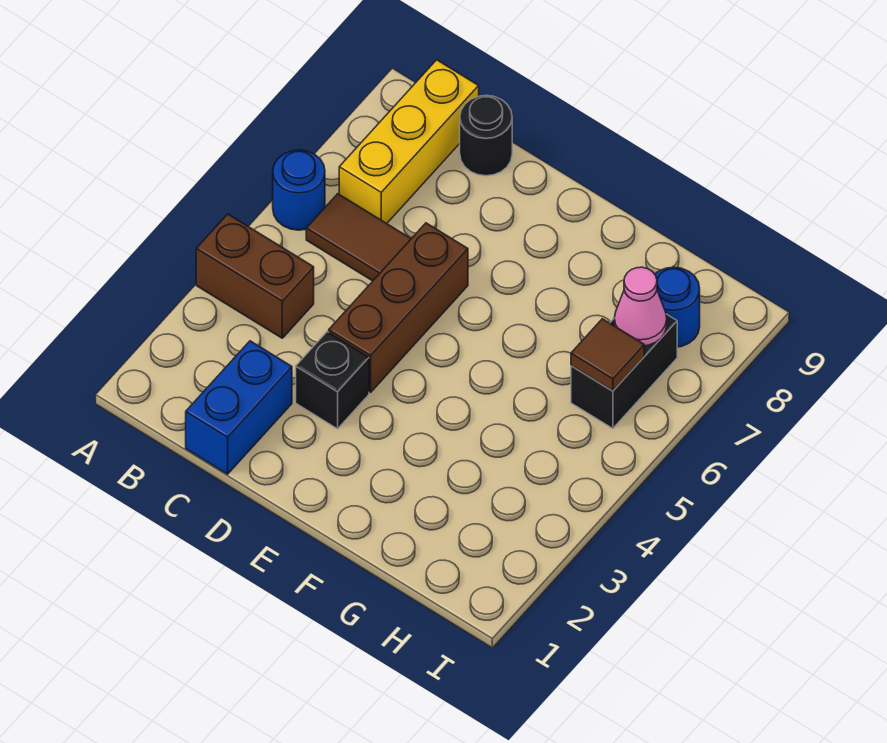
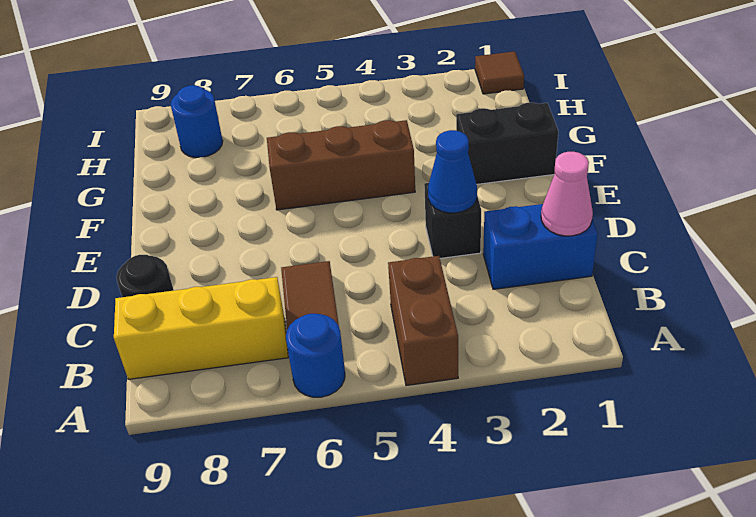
none -> blue 1x1 cone [428,130,477,213]
brown 1x3 brick [329,223,468,393] -> brown 1x3 brick moved to [267,120,415,210]
black 1x2 brick [571,314,677,428] -> black 1x2 brick moved to [456,103,558,184]
brown 1x1 tile [571,319,644,391] -> brown 1x1 tile moved to [475,51,524,94]
pink 1x1 cone [614,267,667,346] -> pink 1x1 cone moved to [541,152,593,236]

